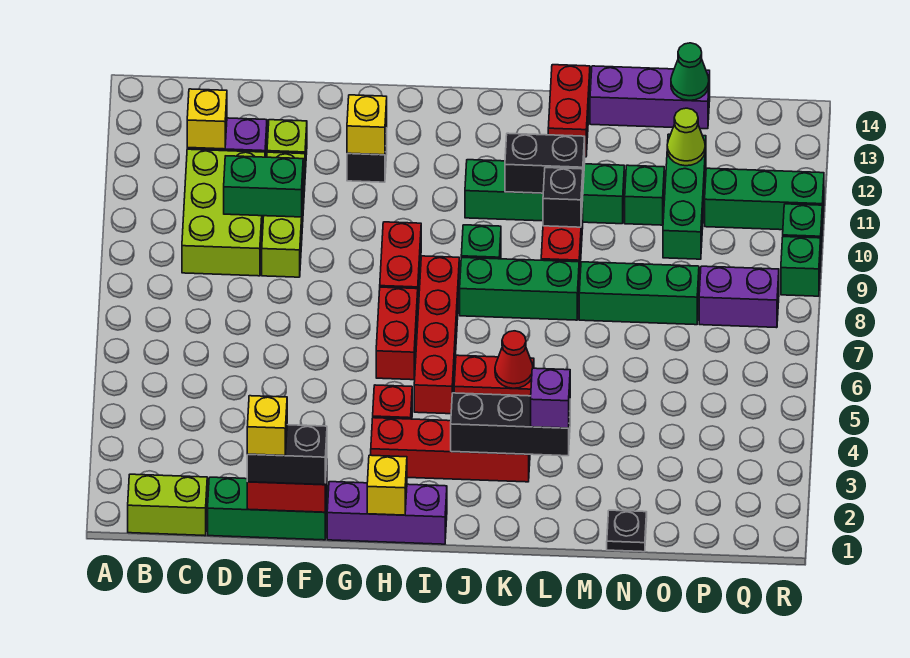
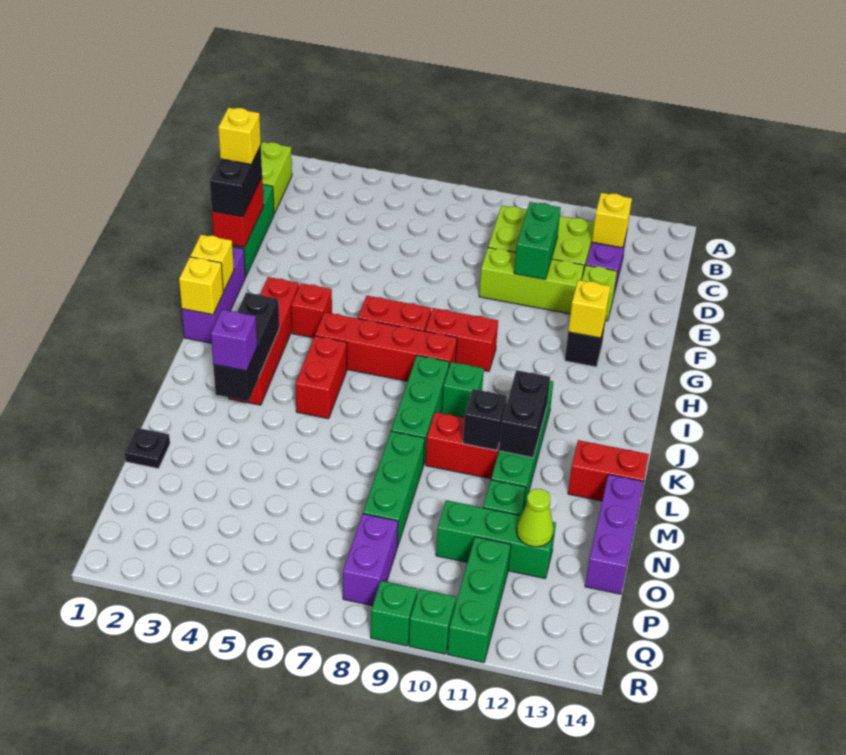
none -> yellow 1x1 brick [179,257,223,315]
red 1x1 cone [495,331,533,388] -> none
green 1x1 cone [671,43,709,100] -> none

